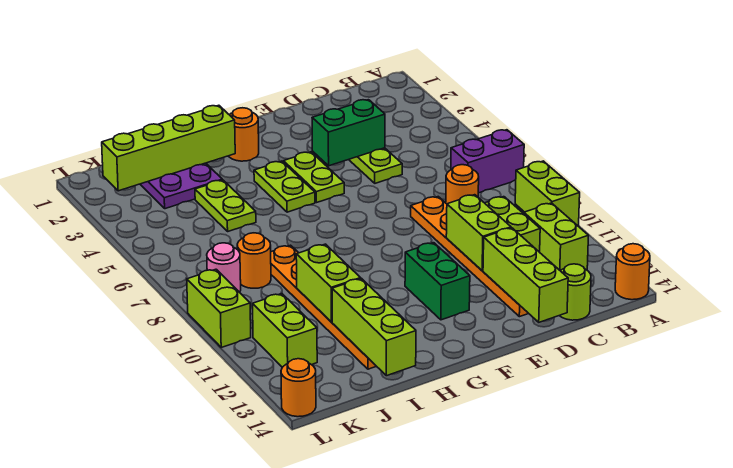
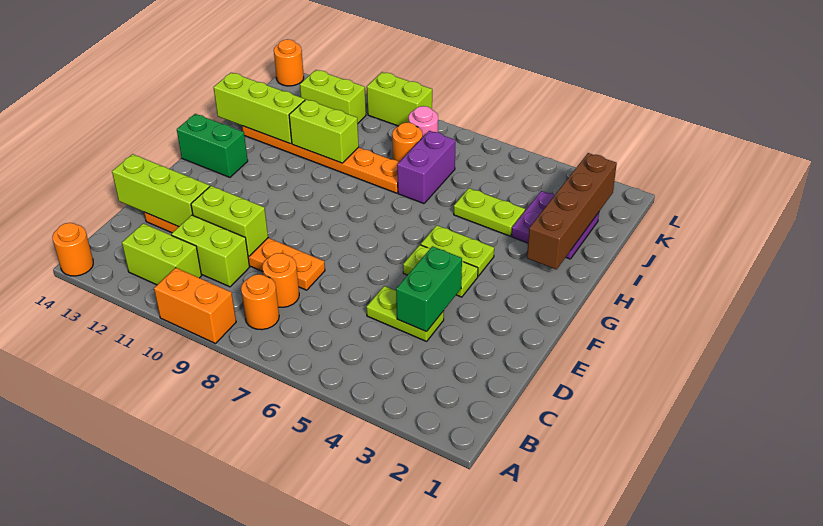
purple 1x2 brick [451,130,524,193] -> purple 1x2 brick moved to [397,131,455,204]
lime 1x2 brick [515,161,580,226] -> orange 1x2 brick [154,268,236,344]
lime 1x1 round brick [560,264,591,320] -> none
green 1x2 brick [405,243,470,320] -> green 1x2 brick moved to [177,114,248,177]
orange 1x1 round brick [229,108,259,161] -> orange 1x1 round brick moved to [241,274,279,330]
lime 1x4 brick [102,105,235,191] -> brown 1x4 brick [527,153,617,270]

